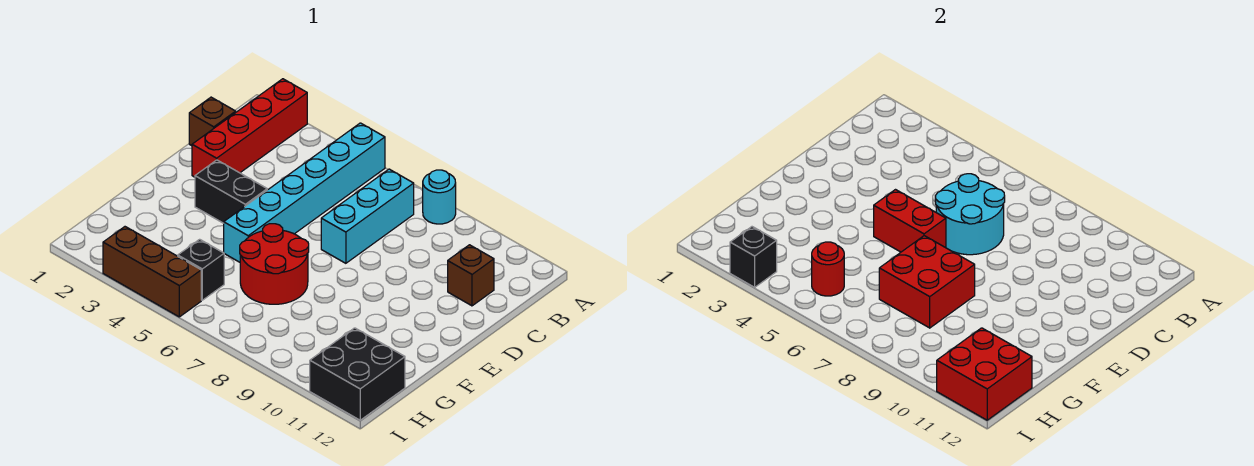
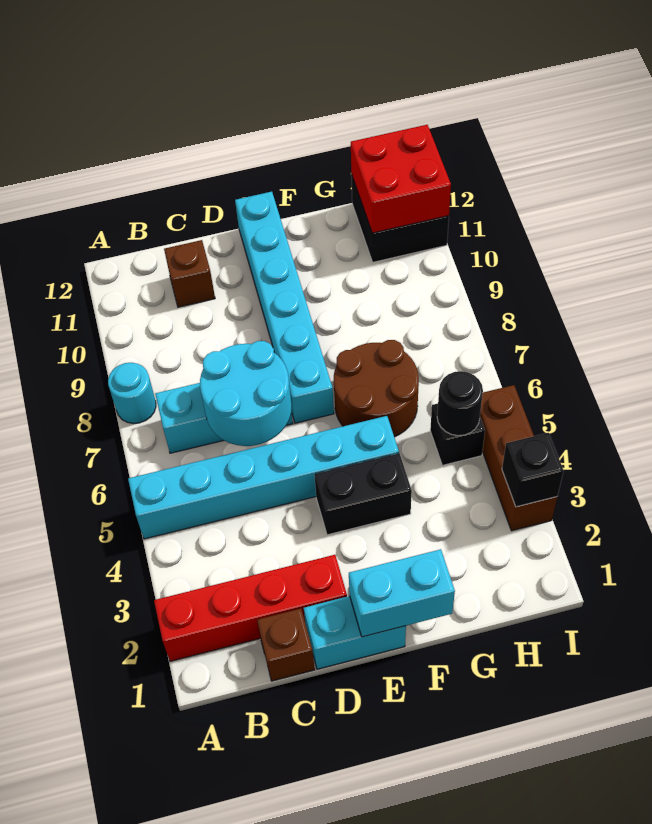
none -> cyan 1x2 brick [304,596,406,669]
none -> cyan 1x2 brick [349,549,455,637]
black 1x2 brick [195,160,267,223] -> black 1x2 brick turned to [314,453,412,535]
red 1x2 brick [874,190,946,252] -> none
none -> cyan 1x6 brick [235,192,334,423]
red 2x2 round brick [240,224,309,304] -> brown 2x2 round brick [334,340,419,437]
red 2x2 brick [879,236,975,328] -> none
red 1x1 round brick [812,242,844,296] -> black 1x1 round brick [437,371,483,436]

